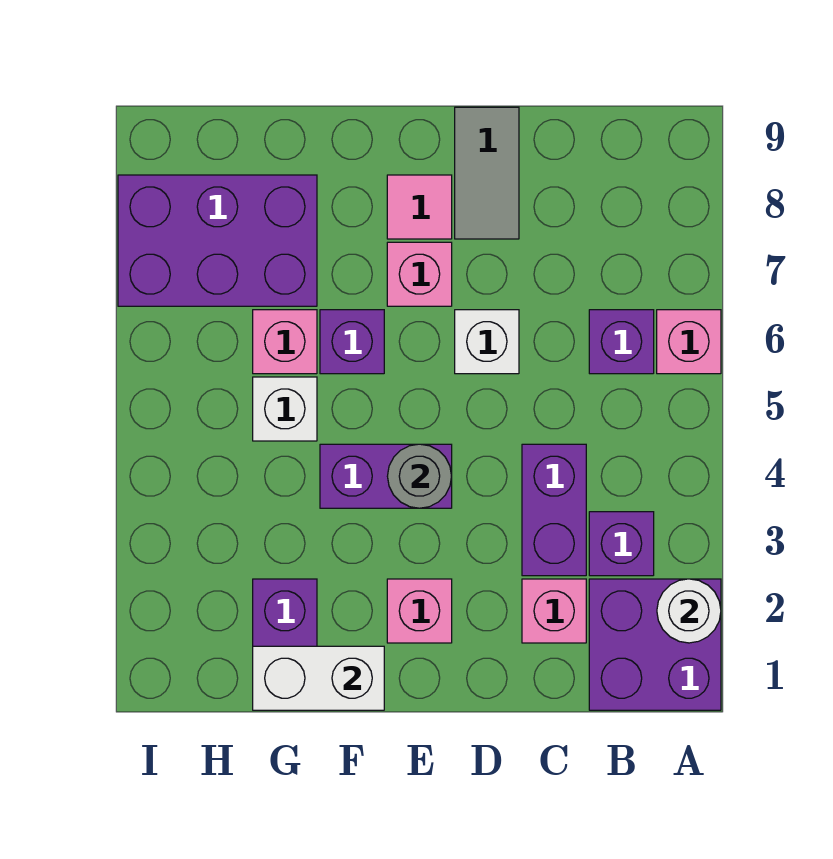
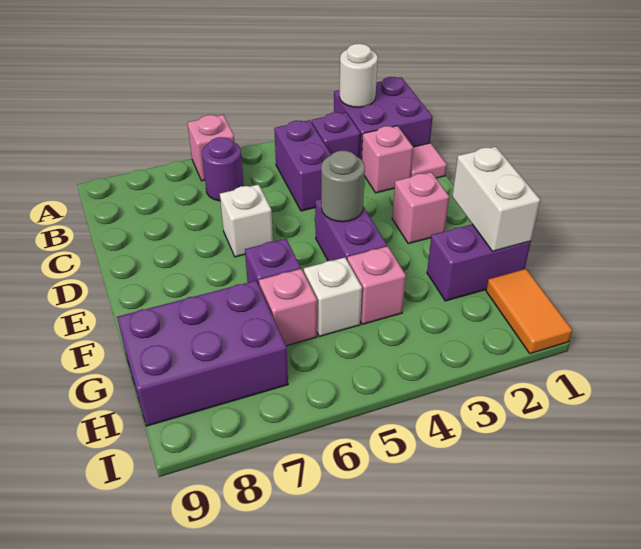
purple 1x1 brick [589,310,654,374] -> purple 1x1 round brick [202,137,244,201]
purple 1x2 brick [522,444,586,576] -> purple 1x2 brick turned to [274,120,331,211]
grey 1x2 tile [455,107,519,239] -> none
pink 1x1 brick [387,242,452,306] -> pink 1x1 brick moved to [347,246,406,324]
pink 1x1 tile [387,175,452,239] -> pink 1x1 tile moved to [411,143,447,178]
purple 2x3 brick [118,175,317,306] -> purple 2x3 brick turned to [117,281,288,426]
none -> orange 1x2 tile [486,269,572,354]

